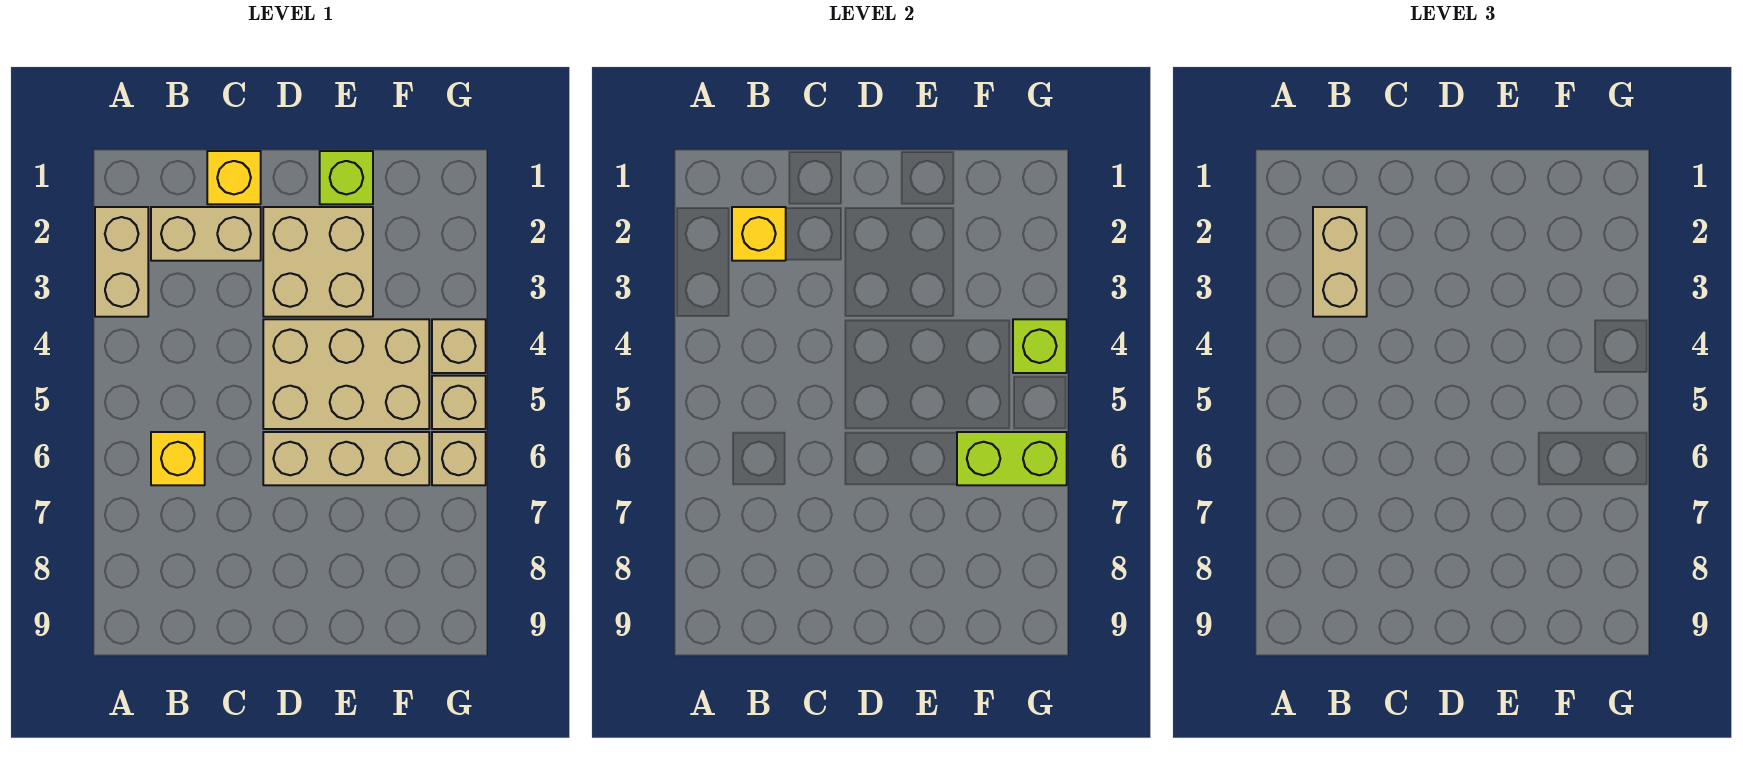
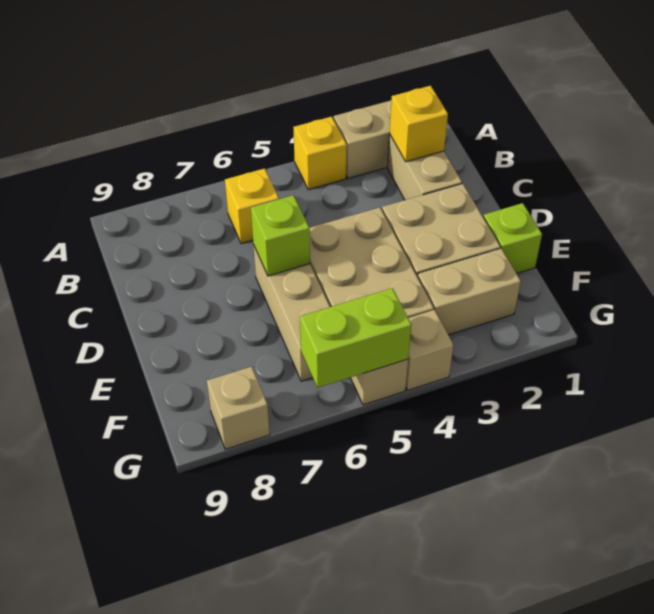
tan 1x2 brick [1313,207,1367,317] -> tan 1x2 brick moved to [418,248,521,335]
yellow 1x1 brick [207,151,261,204] -> yellow 1x1 brick moved to [294,117,347,190]
lime 1x2 brick [957,432,1067,485] -> lime 1x2 brick turned to [300,288,411,388]
lime 1x1 brick [1013,319,1067,373] -> lime 1x1 brick moved to [251,195,310,276]
tan 1x1 brick [432,432,486,485] -> tan 1x1 brick moved to [207,367,270,449]

